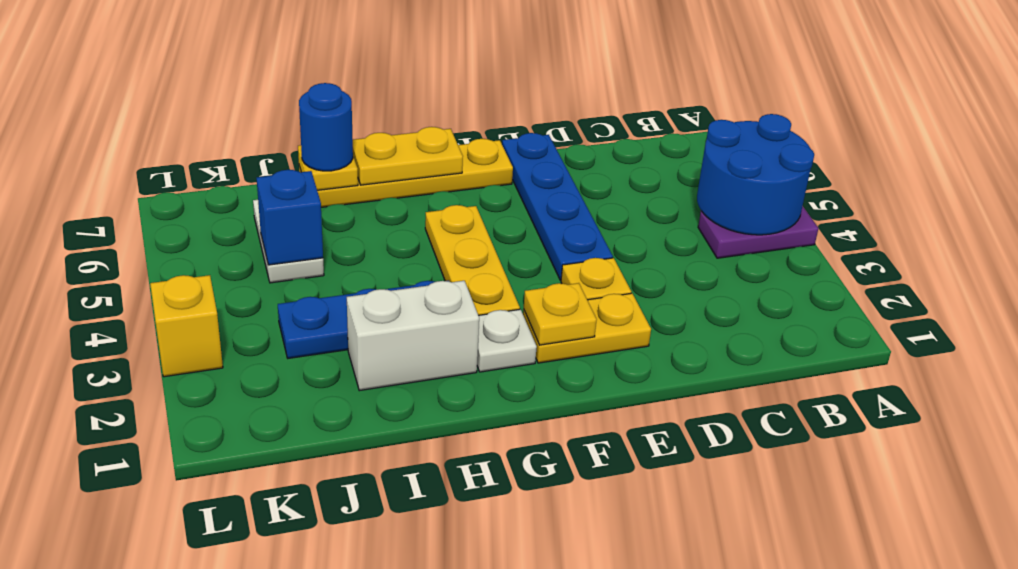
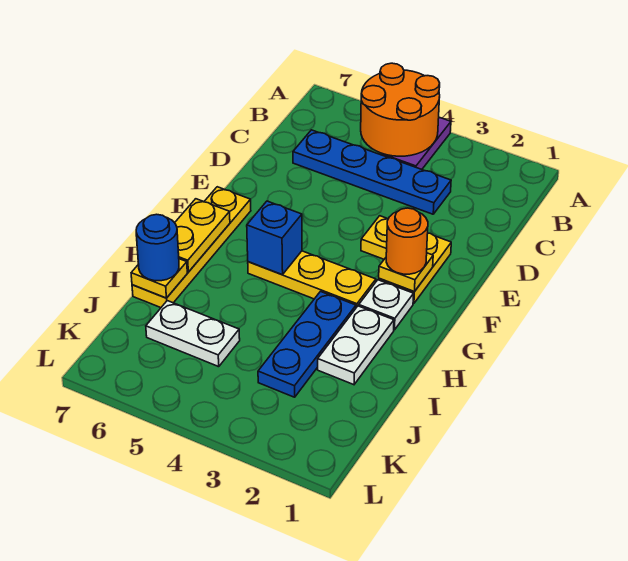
blue 2x2 round brick [697,114,814,235] -> orange 2x2 round brick [361,63,440,156]
blue 1x4 plate [502,133,613,280] -> blue 1x4 plate moved to [293,130,451,214]
none -> orange 1x1 round brick [386,208,428,274]
white 1x2 brick [347,281,479,391] -> white 1x2 plate [318,306,394,385]
blue 1x1 brick [257,170,323,265] -> blue 1x1 brick moved to [247,201,302,275]
yellow 1x1 brick [150,275,223,377] -> none

